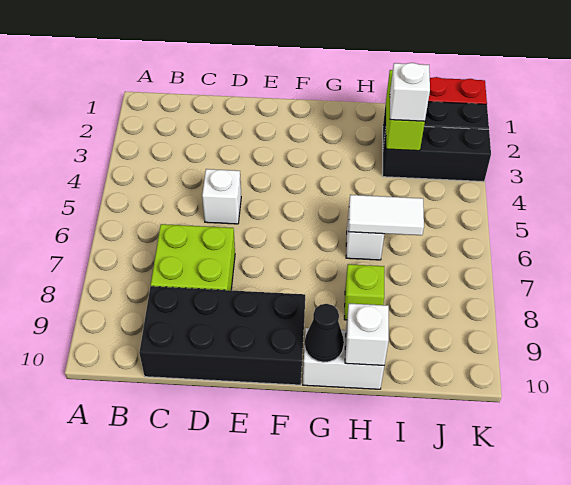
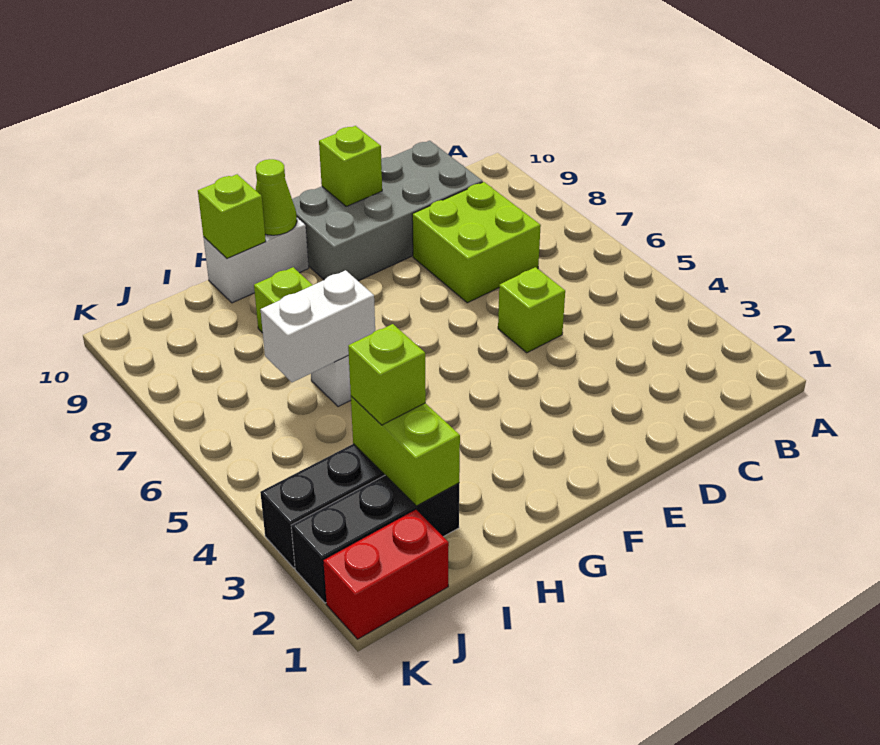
black 2x4 brick [139,286,305,385] -> grey 2x4 brick [292,141,483,281]
white 1x1 brick [202,169,241,224] -> lime 1x1 brick [498,267,565,353]
none -> lime 1x1 brick [319,126,382,206]
black 1x1 cone [305,304,344,362] -> lime 1x1 cone [256,159,297,235]
white 1x2 tile [349,195,424,235] -> white 1x2 brick [261,270,375,382]
white 1x1 brick [345,303,389,365] -> lime 1x1 brick [198,174,266,258]
white 1x1 brick [390,63,430,121] -> lime 1x1 brick [348,324,426,425]

